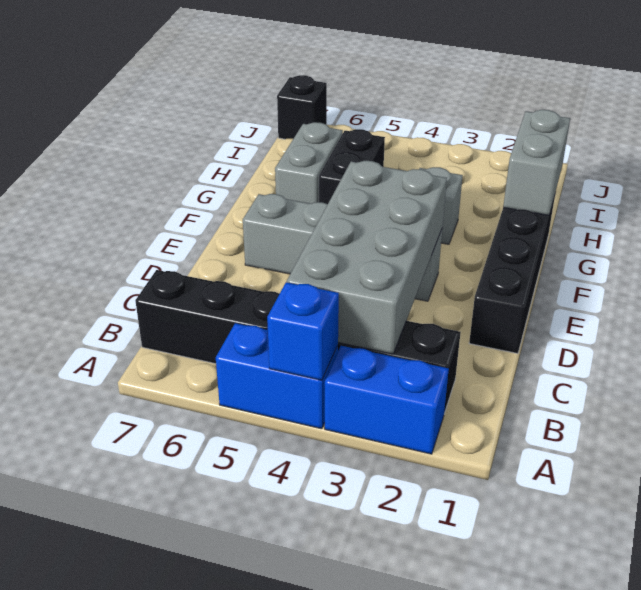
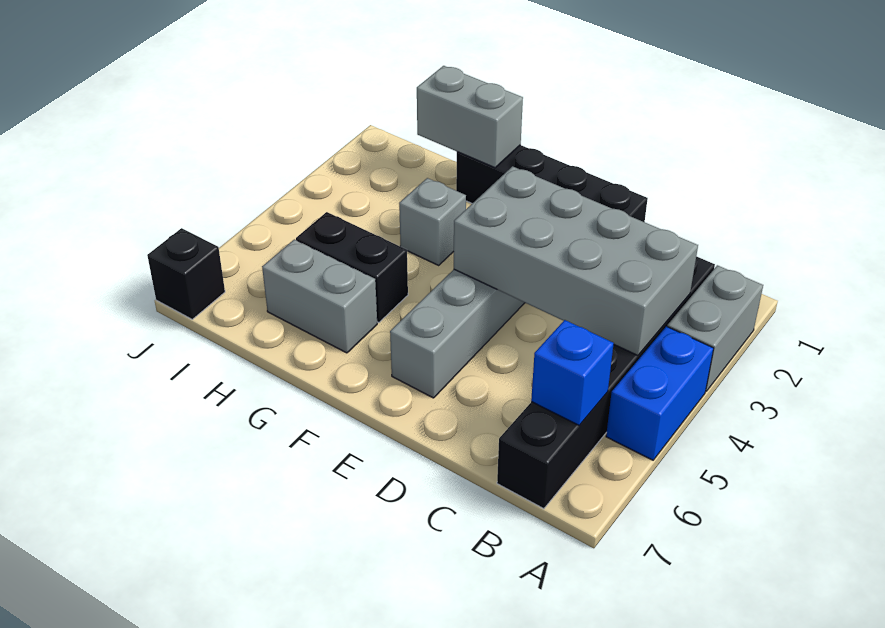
blue 1x2 brick [325,346,449,454] -> grey 1x2 brick [667,265,763,391]
blue 1x1 brick [267,282,339,380] -> blue 1x1 brick moved to [531,320,614,425]

